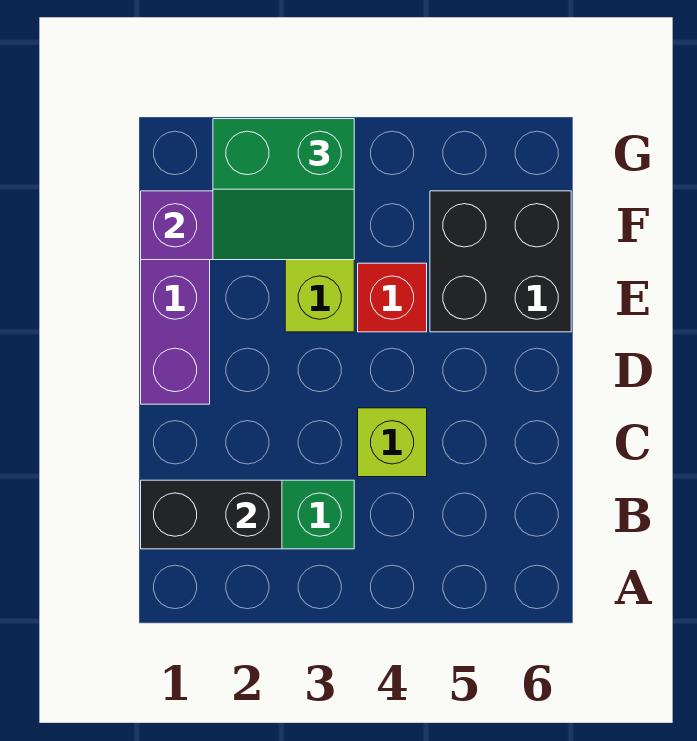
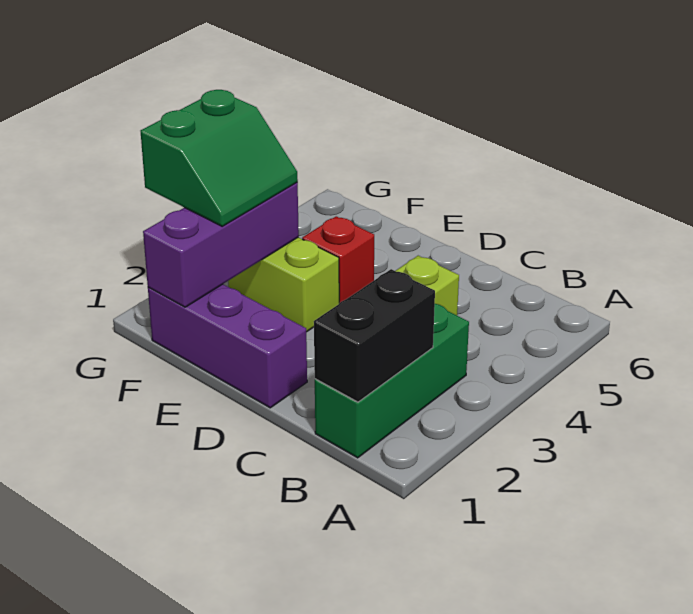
black 2x2 brick [430,191,571,332] -> none

